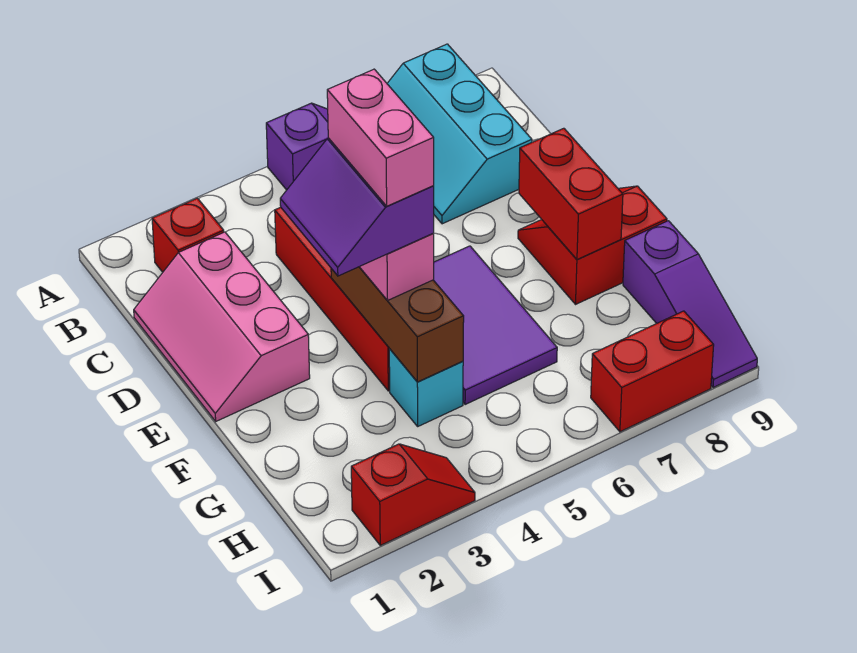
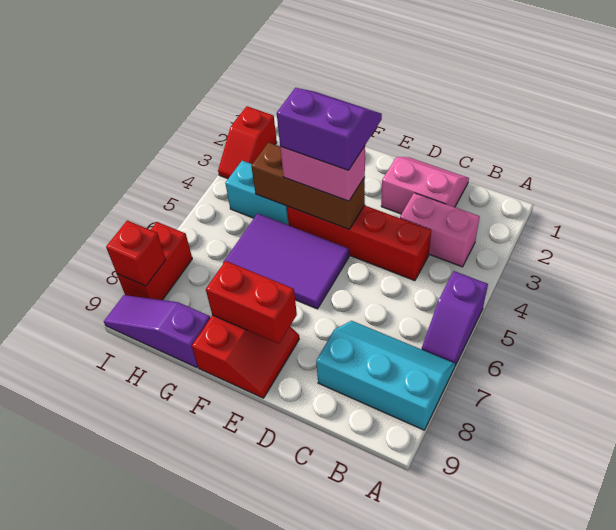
red 1x1 brick [152,198,224,272] -> red 1x1 brick moved to [106,221,166,286]
pink 2x3 slope [134,232,310,421] -> pink 2x2 slope [381,157,469,214]
pink 1x2 brick [327,69,434,206] -> pink 1x2 brick moved to [400,193,480,267]
cyan 1x1 brick [389,349,463,426] -> cyan 1x2 brick [225,161,289,225]

